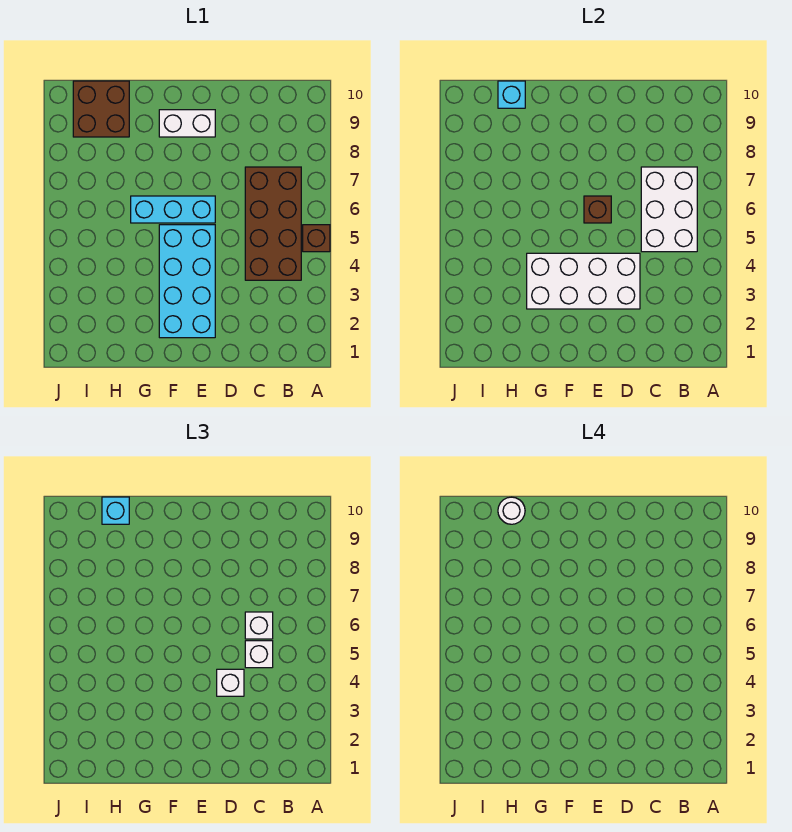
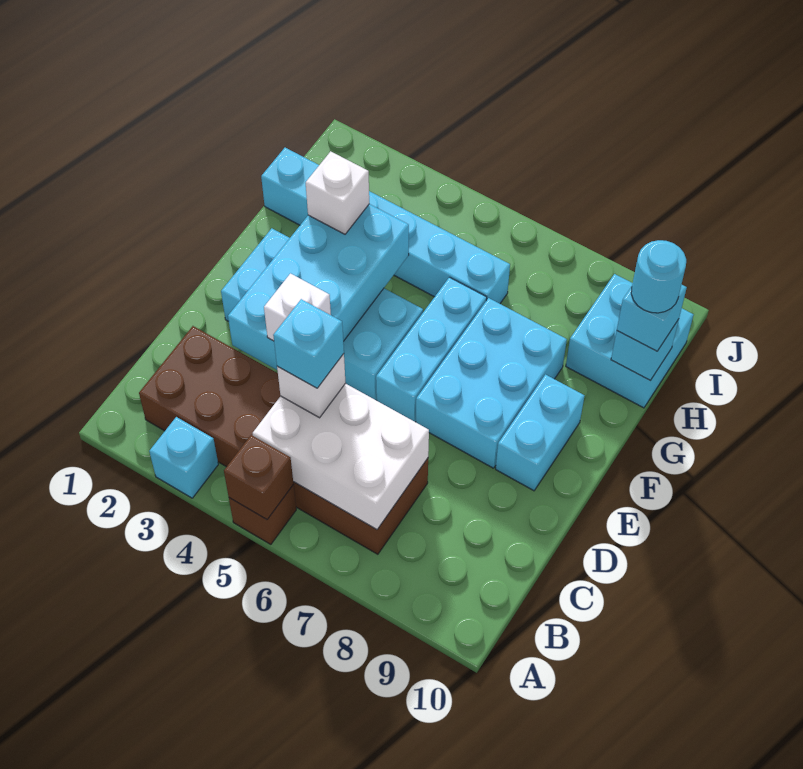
none -> cyan 1x1 brick [149,417,218,498]
brown 2x4 brick [245,167,301,280] -> brown 2x6 brick [139,326,428,554]
none -> cyan 1x1 brick [273,299,344,388]
white 1x1 brick [245,612,273,639] -> white 1x1 brick moved to [306,151,369,234]
white 2x4 brick [527,253,640,309] -> cyan 2x4 brick [228,204,409,370]
brown 1x1 brick [584,196,611,223] -> brown 1x1 brick moved to [224,435,293,519]
none -> cyan 2x3 brick [416,298,567,468]
white 1x2 brick [159,110,215,137] -> cyan 1x2 brick [496,375,585,491]
none -> cyan 1x6 brick [261,148,510,304]
brown 2x2 brick [73,81,129,137] -> cyan 2x2 brick [566,274,694,408]
white 1x1 round brick [498,497,525,524] -> cyan 1x1 round brick [631,240,686,313]

